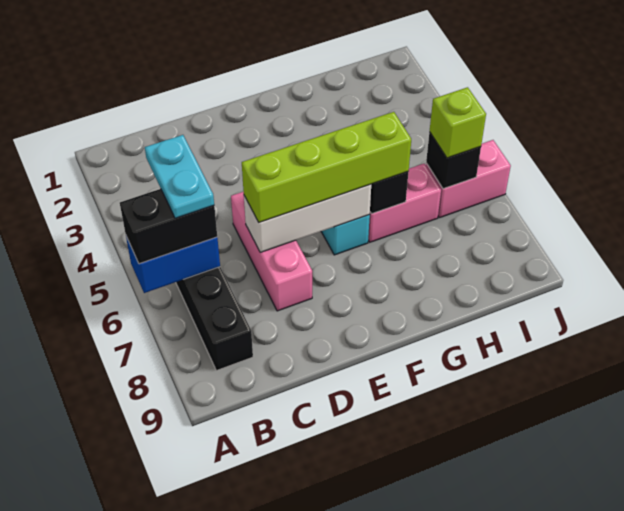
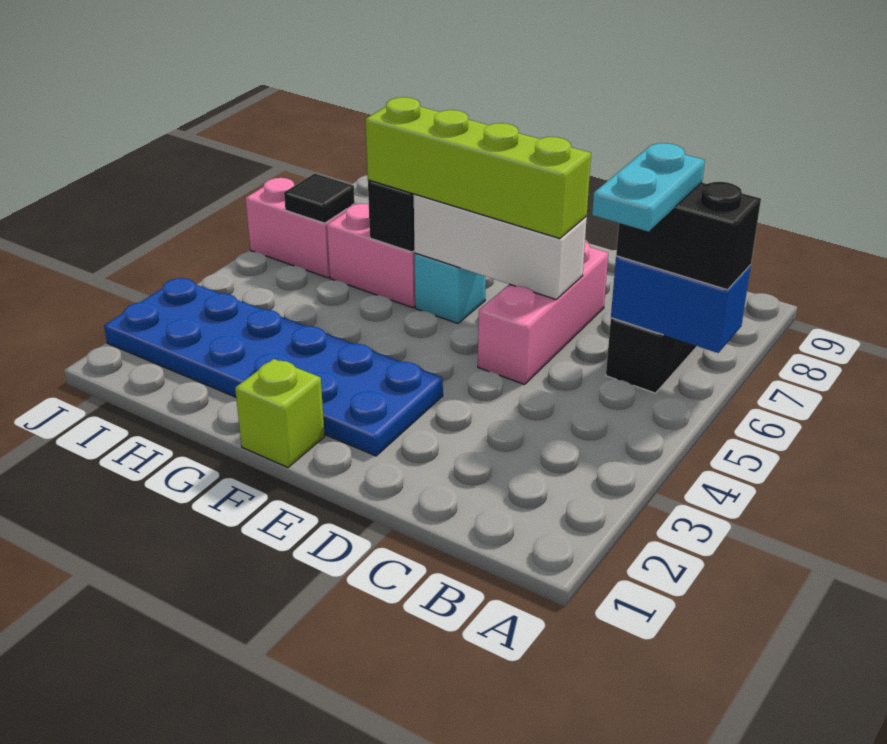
none -> blue 2x6 plate [104,278,443,456]
black 1x1 brick [426,132,481,189] -> black 1x1 tile [284,173,355,223]
lime 1x1 brick [430,87,486,158] -> lime 1x1 brick moved to [235,359,325,467]

